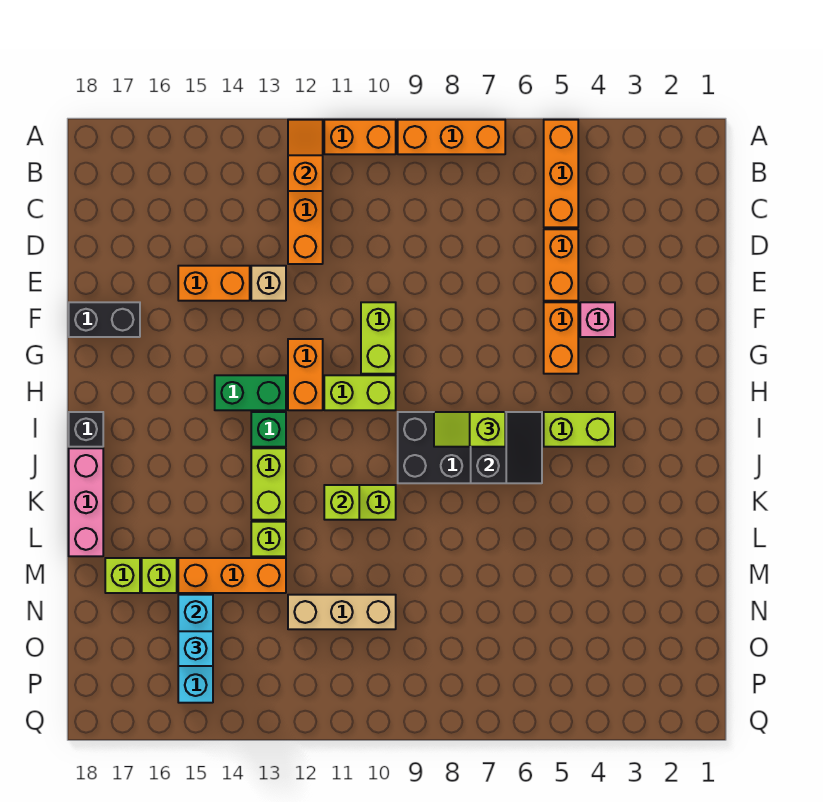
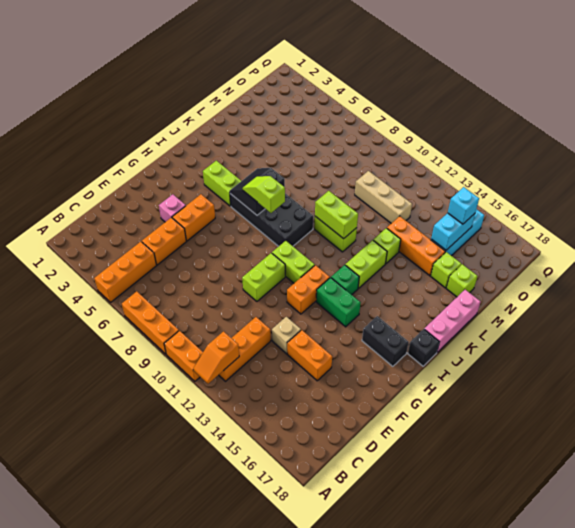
black 1x2 brick [69,302,140,337] -> black 1x2 brick moved to [362,316,409,366]
lime 1x2 slope [434,412,505,447] -> lime 1x2 slope turned to [243,176,285,213]
lime 1x1 brick [324,485,359,520] -> lime 1x2 brick [315,191,358,239]

